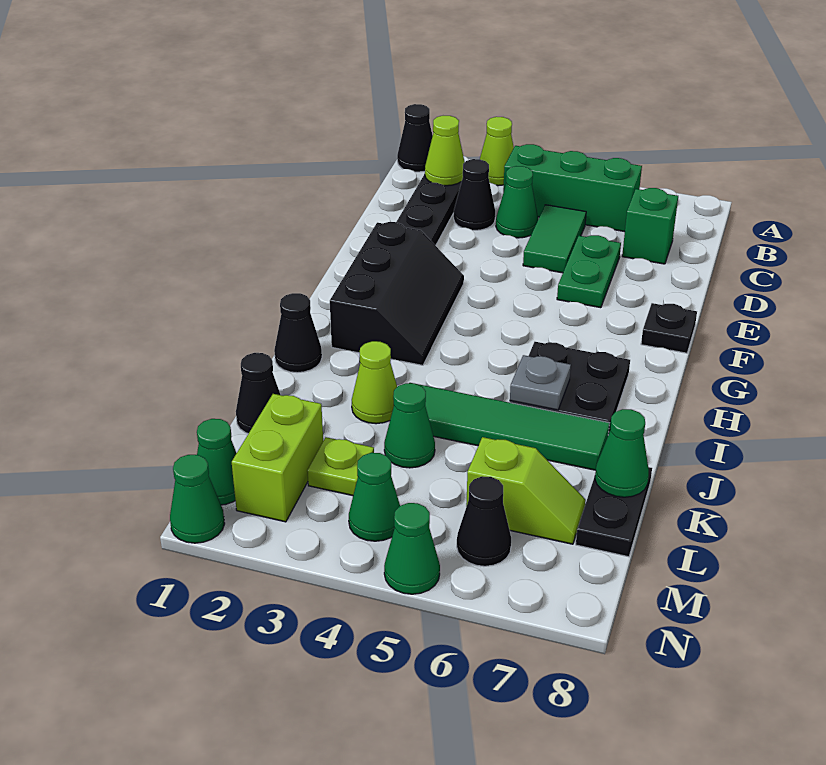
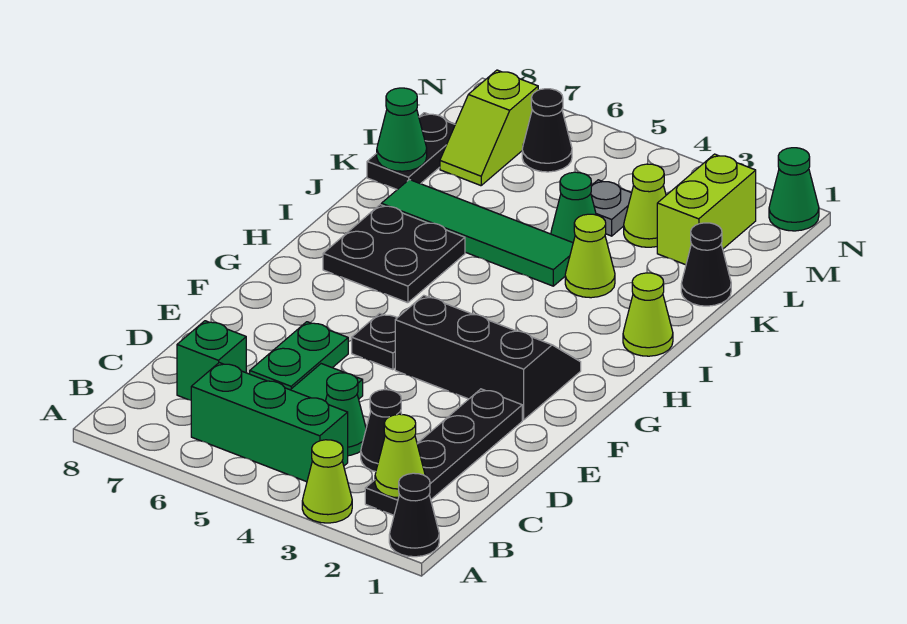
black 2x3 slope [330,222,464,365] -> black 2x3 slope turned to [395,295,581,420]
black 1x1 plate [641,303,697,353] -> black 1x1 plate moved to [352,313,397,370]
black 1x1 cone [274,293,322,373] -> lime 1x1 cone [623,273,673,356]
grey 1x1 plate [510,355,571,410] -> grey 1x1 plate moved to [591,180,631,236]
lime 1x1 plate [307,437,374,496] -> lime 1x1 cone [624,164,666,247]
lime 1x2 slope [466,437,586,544] -> lime 1x2 slope turned to [440,70,538,186]
green 1x1 cone [197,419,236,505] -> none
green 1x1 cone [349,453,400,541] -> none
green 1x1 cone [384,503,440,594] -> none

